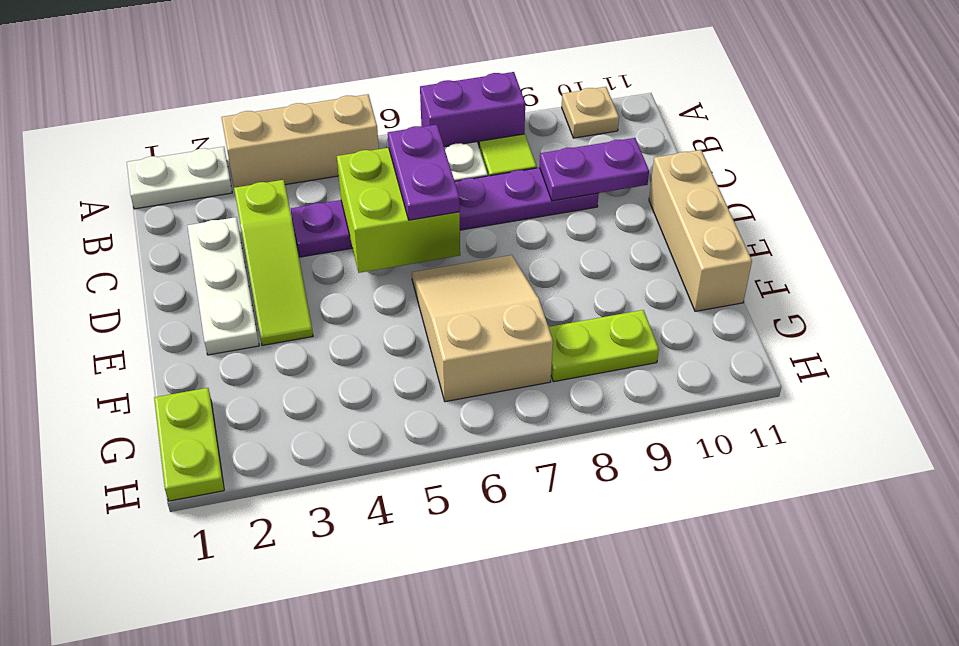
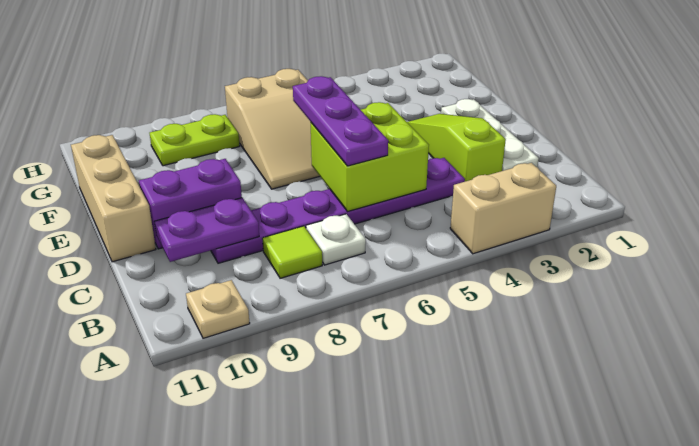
white 1x2 plate [127,147,232,209] -> none
tan 1x3 brick [222,94,379,188] -> tan 1x2 brick [450,163,556,254]
purple 1x2 brick [420,72,525,147] -> purple 1x2 brick moved to [139,159,242,249]
purple 1x2 plate [388,125,460,220] -> purple 1x3 plate [293,76,388,166]
lime 1x2 plate [154,388,224,501] -> none

